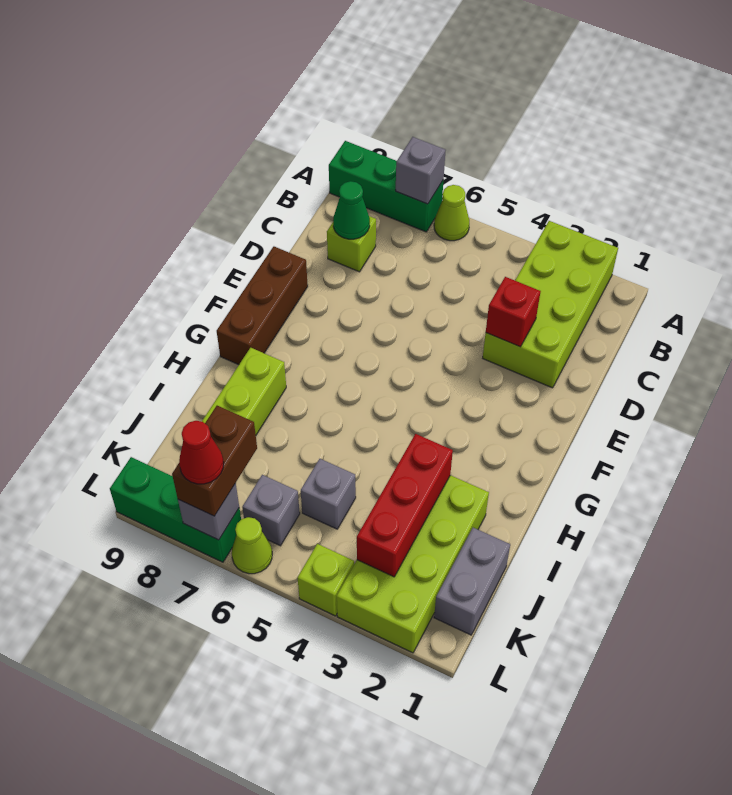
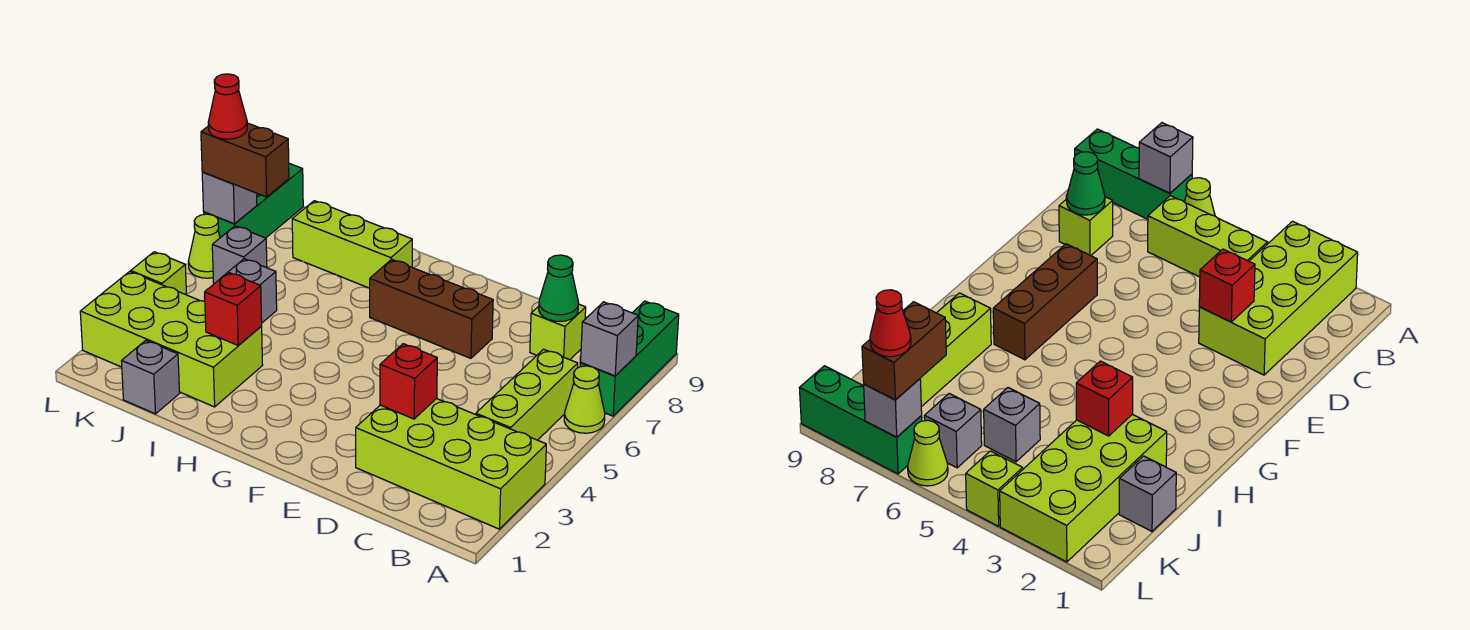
none -> lime 1x3 brick [476,349,578,440]
brown 1x3 brick [217,247,308,365] -> brown 1x3 brick moved to [370,259,493,358]
red 1x3 brick [357,434,453,577] -> red 1x1 brick [205,272,262,346]
grey 1x2 brick [434,528,510,635] -> grey 1x1 brick [122,340,180,414]

